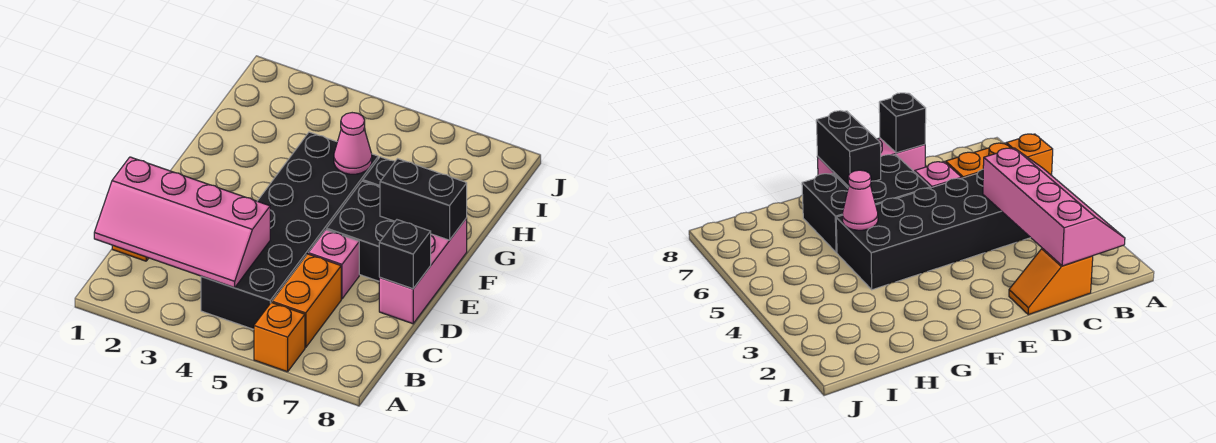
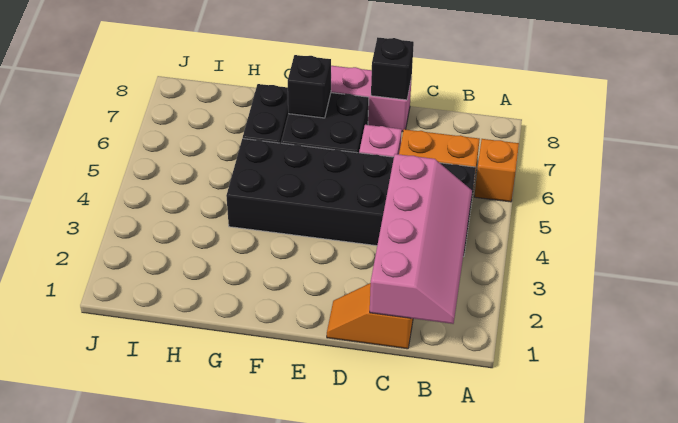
black 1x2 brick [380,159,467,240] -> black 1x1 brick [288,55,331,118]
pink 1x1 cone [334,113,372,174] -> none

